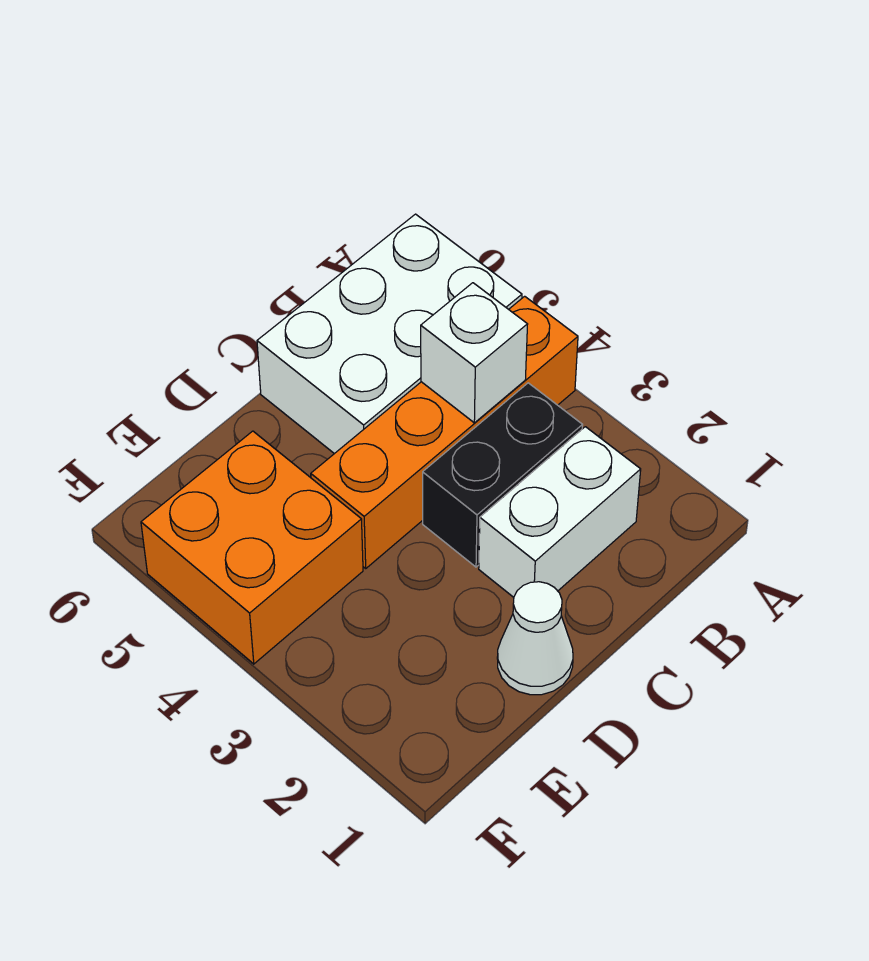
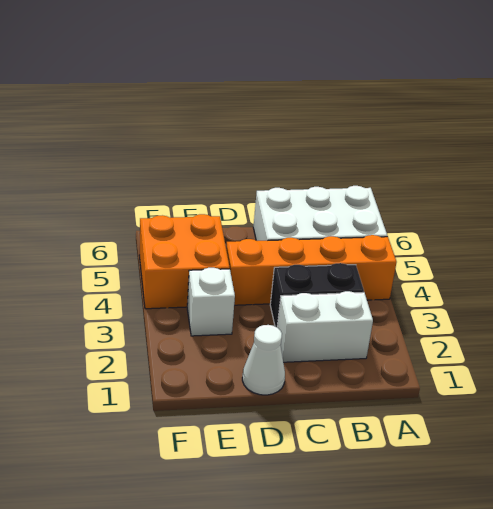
white 1x1 brick [421,283,528,423] -> white 1x1 brick moved to [187,268,235,336]

